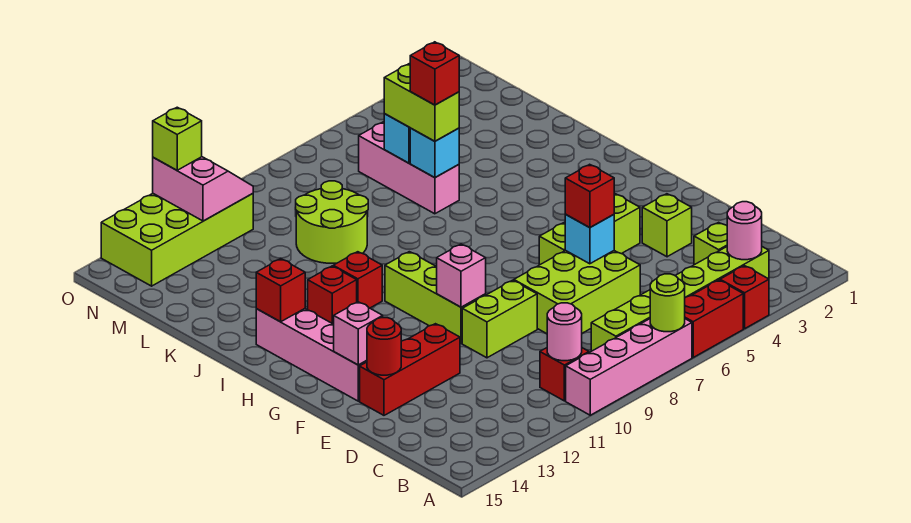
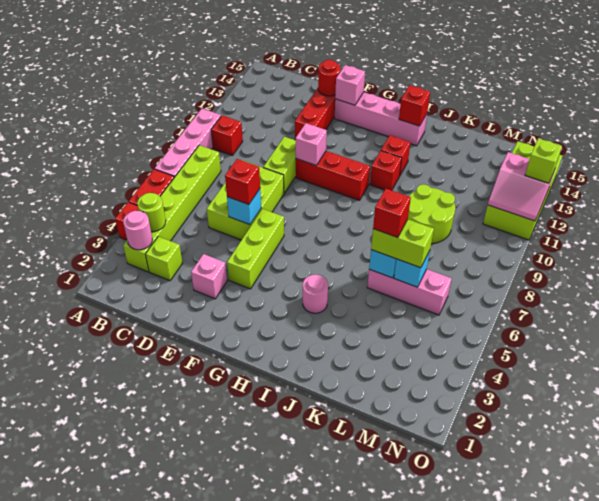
lime 1x1 round brick [650,274,685,332] -> lime 1x1 round brick moved to [137,193,166,232]
pink 1x1 round brick [547,303,582,361] -> pink 1x1 round brick moved to [303,275,328,313]
lime 1x1 brick [642,194,692,257] -> pink 1x1 brick [191,254,227,299]
lime 1x3 brick [385,252,486,343] -> red 1x3 brick [296,151,370,200]

